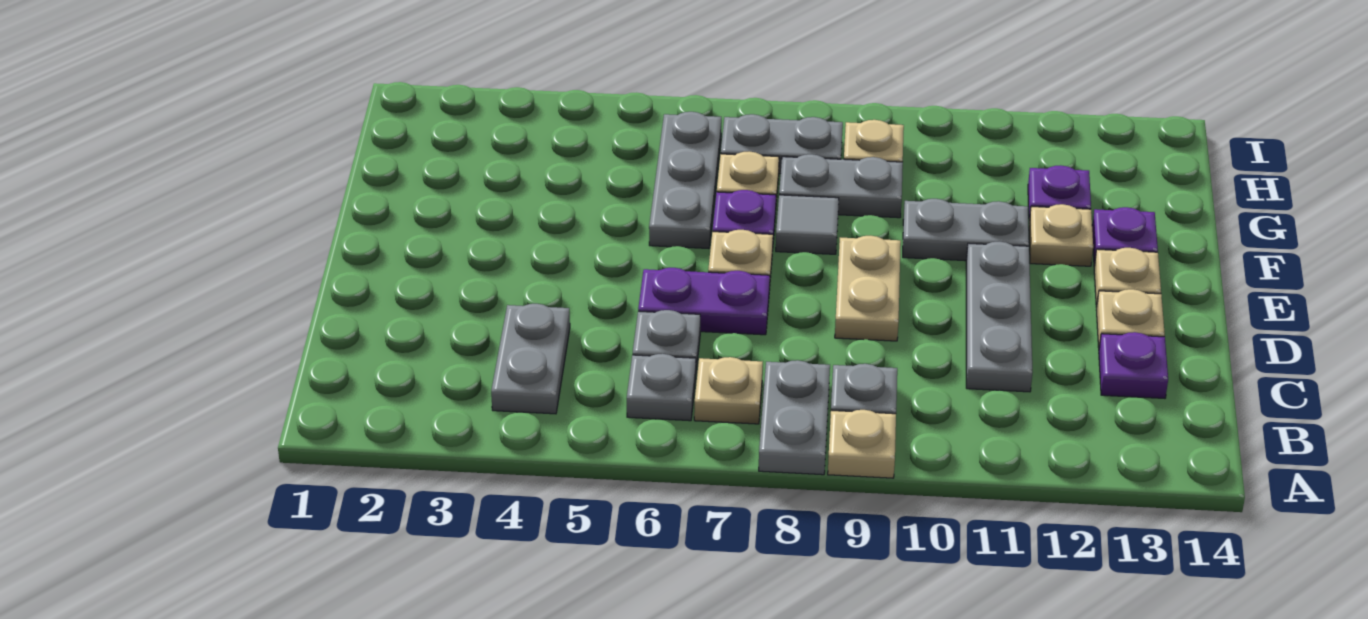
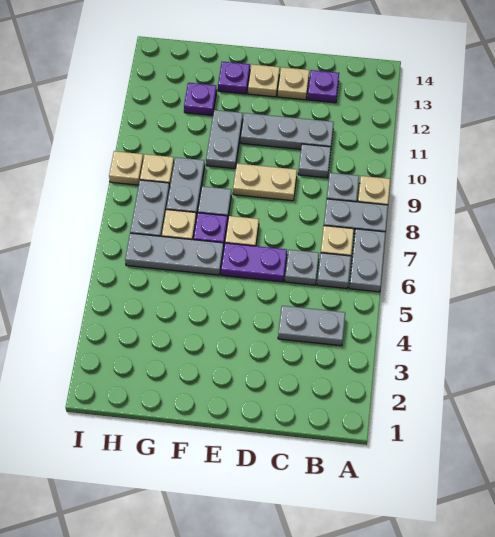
none -> grey 1x2 plate [349,229,386,292]
none -> grey 1x1 plate [298,144,331,178]
purple 1x2 plate [638,268,770,335] -> purple 1x2 plate turned to [221,243,287,282]
tan 1x1 plate [1029,204,1093,266] -> tan 1x1 plate moved to [109,151,143,185]

